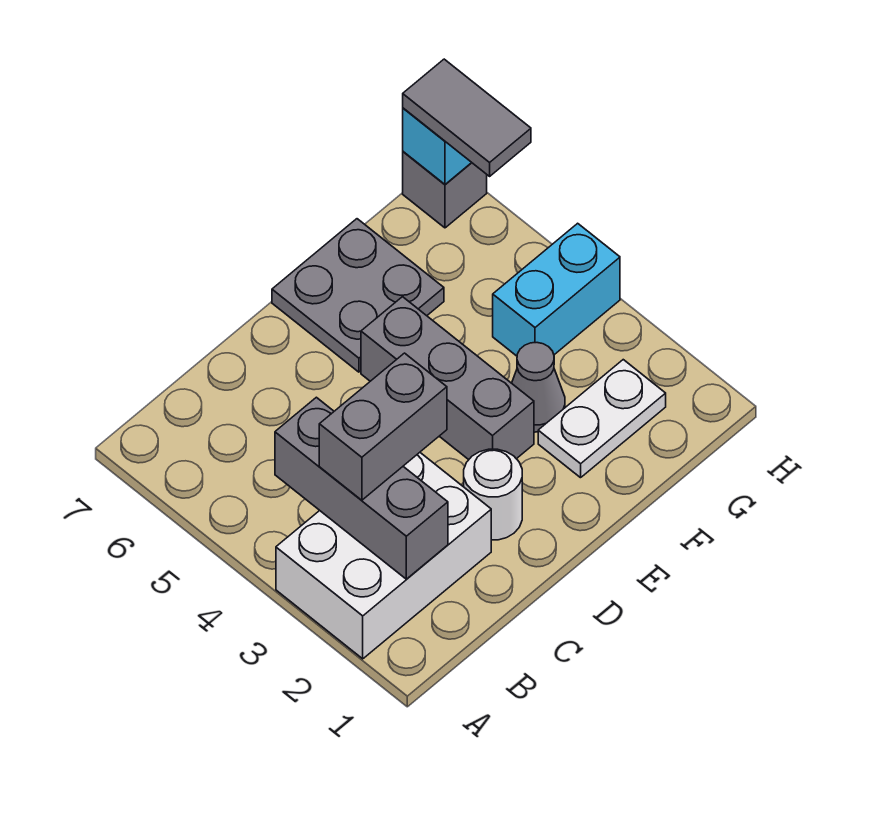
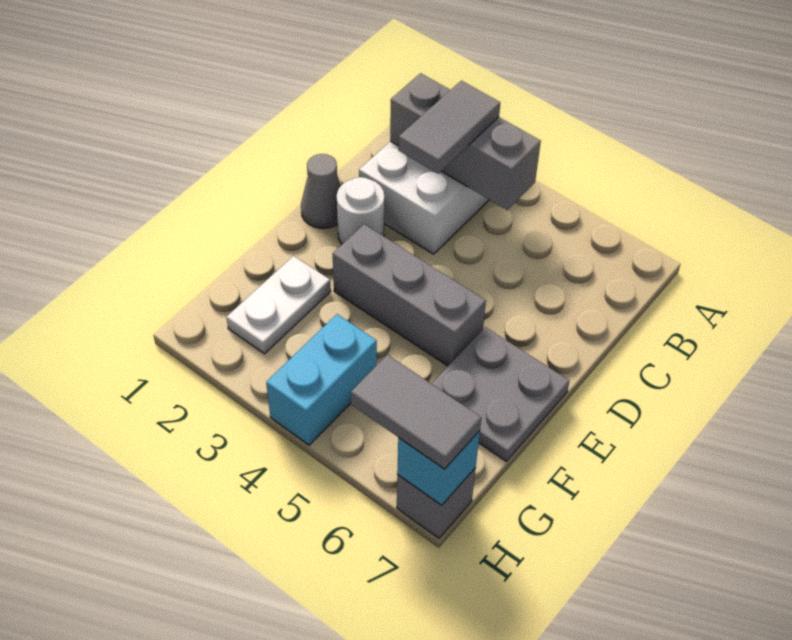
grey 1x2 brick [319,353,447,500] -> grey 1x2 tile [399,81,500,174]
grey 1x1 cone [512,343,565,432] -> grey 1x1 cone moved to [301,154,341,229]

